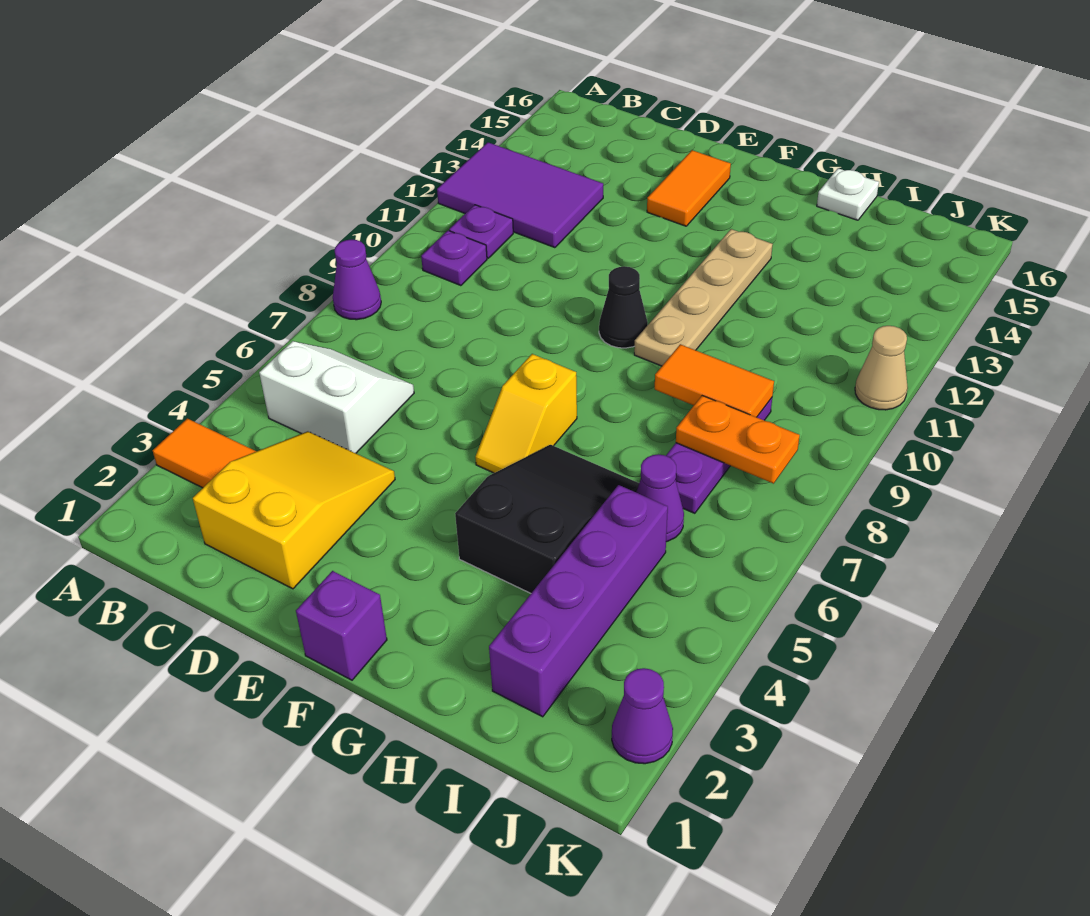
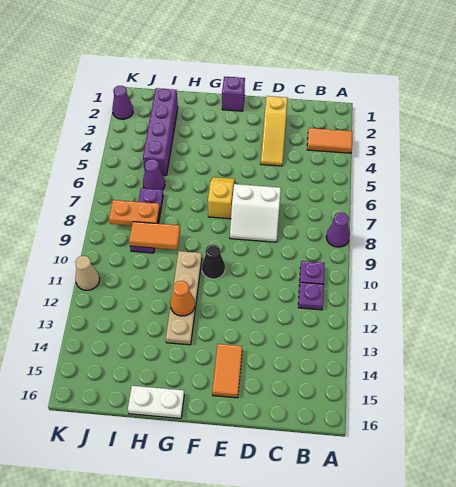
purple 2x3 tile [437,142,603,248] -> none
white 2x2 slope [259,341,414,453] -> white 2x2 slope moved to [230,184,281,242]
yellow 2x3 slope [193,431,395,589] -> yellow 1x3 slope [261,96,288,166]
black 2x3 slope [455,445,639,593] -> none
none -> orange 1x1 cone [170,281,195,316]
white 1x1 plate [817,168,879,220] -> white 1x2 plate [128,386,184,418]

